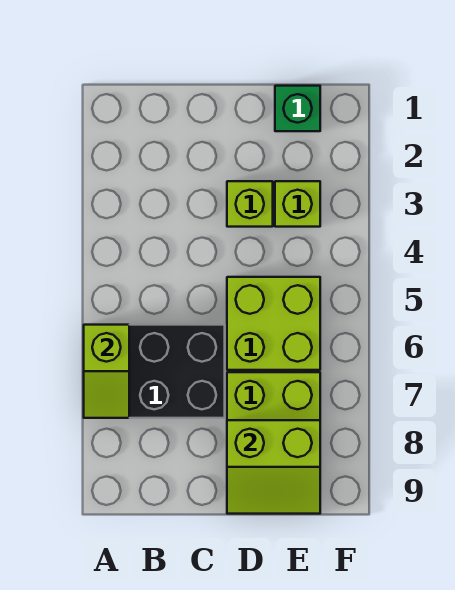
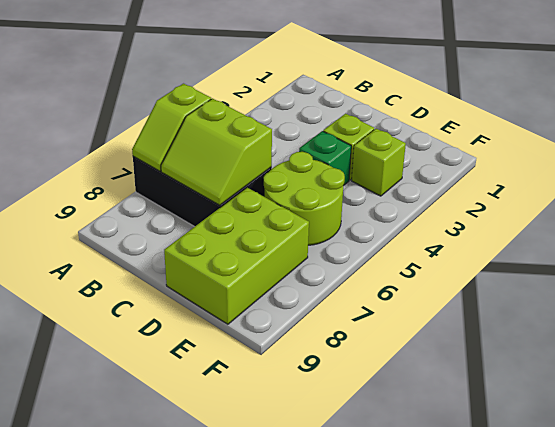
lime 2x2 brick [227,277,320,370] -> lime 2x2 round brick [264,152,345,245]
lime 2x2 slope [227,420,320,514] -> lime 2x2 slope moved to [161,98,272,205]
green 1x1 brick [275,86,320,131] -> green 1x1 brick moved to [299,131,351,186]

